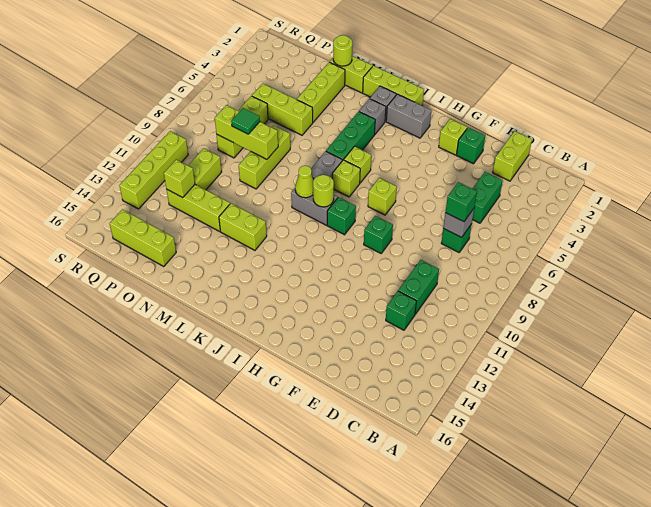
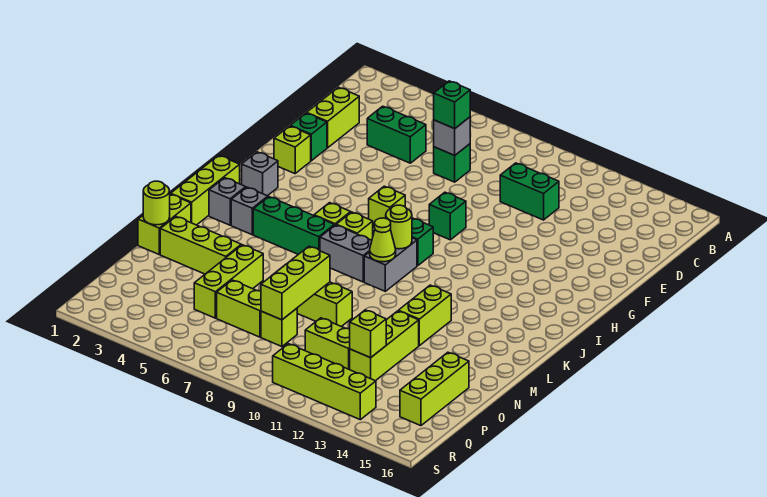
lime 1x2 brick [493,131,532,181] -> lime 1x2 brick turned to [307,87,359,148]
green 1x1 brick [386,291,416,330] -> none
grey 1x2 brick [386,94,431,138] -> grey 1x1 brick [242,152,278,196]
green 1x1 tile [231,108,260,134] -> none

